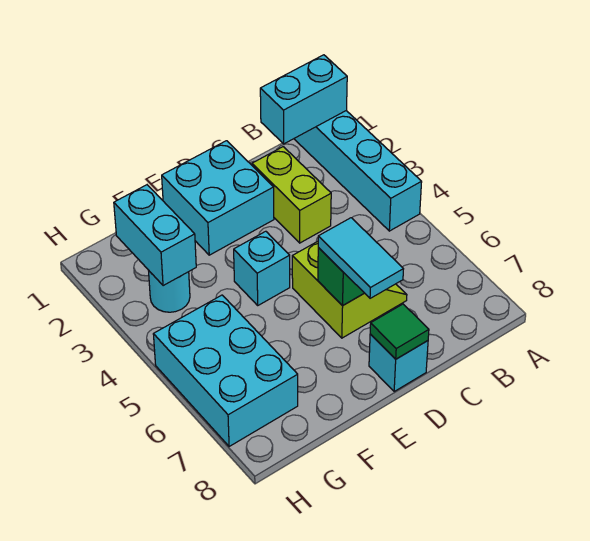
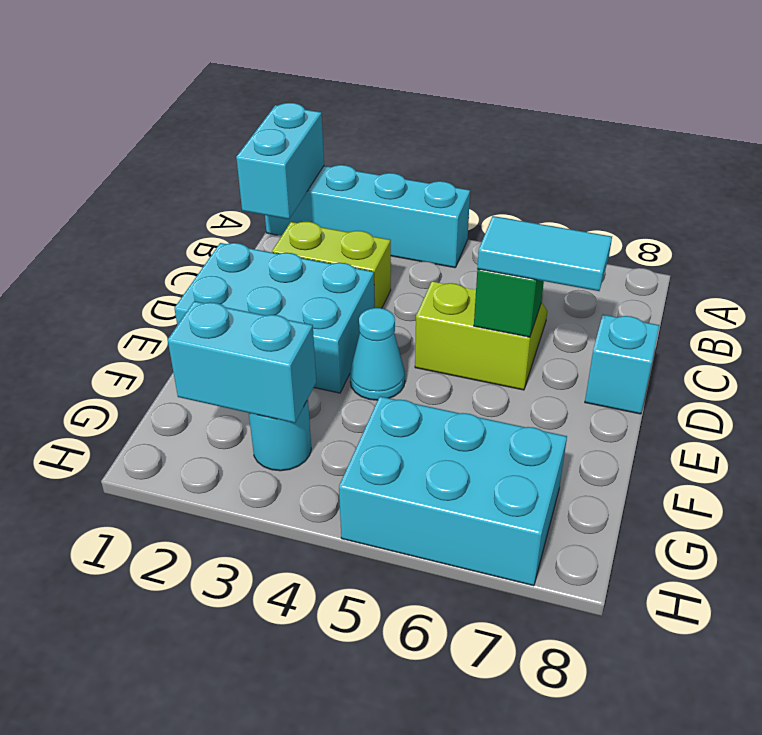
cyan 2x2 brick [162,141,274,255] -> cyan 2x3 brick [174,243,374,393]
green 1x1 tile [370,304,429,359] -> none
cyan 1x1 brick [234,231,290,305] -> cyan 1x1 cone [350,308,405,400]

